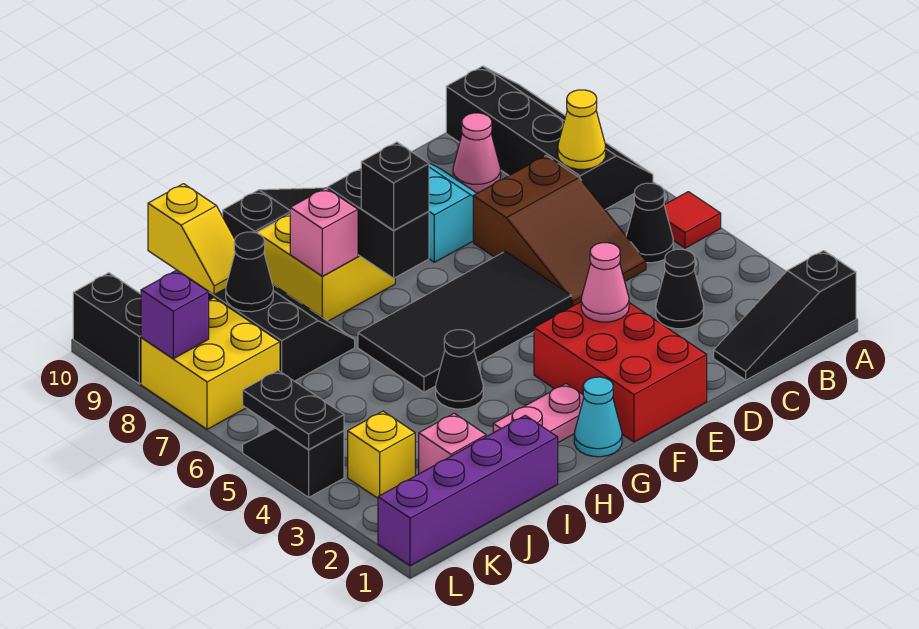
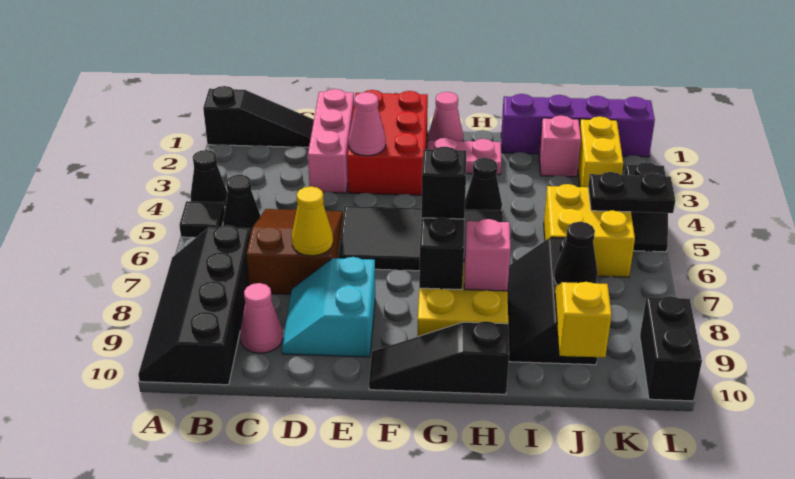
red 1x1 tile [664,192,721,248] -> black 1x1 tile [179,201,225,237]
yellow 1x1 cone [558,90,606,169] -> yellow 1x1 cone moved to [292,186,333,256]
black 1x1 cone [656,249,704,329] -> black 1x1 cone moved to [190,150,228,207]
none -> pink 1x3 brick [308,89,354,193]
cyan 1x1 cone [574,377,622,457] -> pink 1x1 cone [428,92,463,141]
yellow 1x1 brick [348,411,415,498] -> yellow 1x2 brick [578,117,623,187]
yellow 2x2 brick [141,298,280,429] -> yellow 2x2 brick moved to [544,184,635,277]
black 1x2 plate [243,371,344,449] -> black 1x2 plate turned to [588,172,675,213]
purple 1x1 brick [141,270,209,359] -> none

